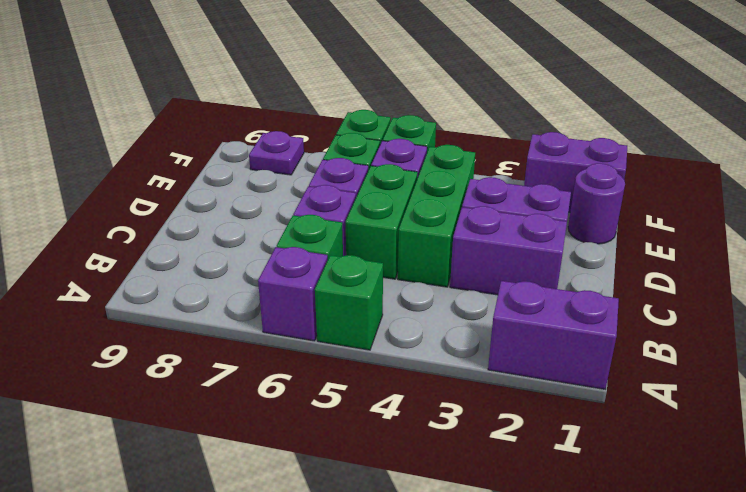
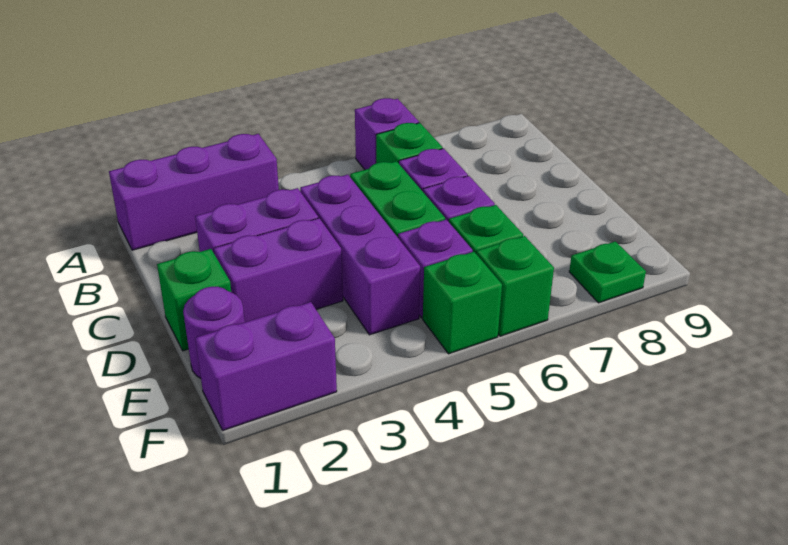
purple 1x2 brick [488,281,619,389] -> purple 1x3 brick [109,134,279,250]
green 1x1 brick [315,255,383,350] -> green 1x1 brick moved to [157,249,231,351]
green 1x3 brick [398,145,475,287] -> purple 1x3 brick [300,175,420,335]
purple 1x1 plate [249,131,304,175] -> green 1x1 plate [569,241,646,303]

